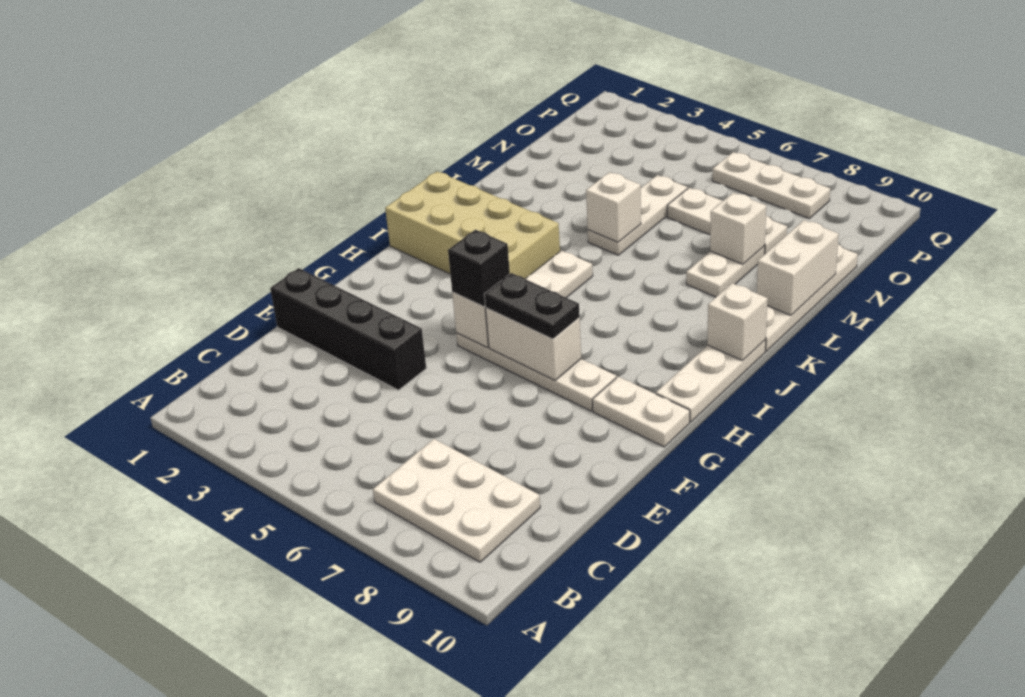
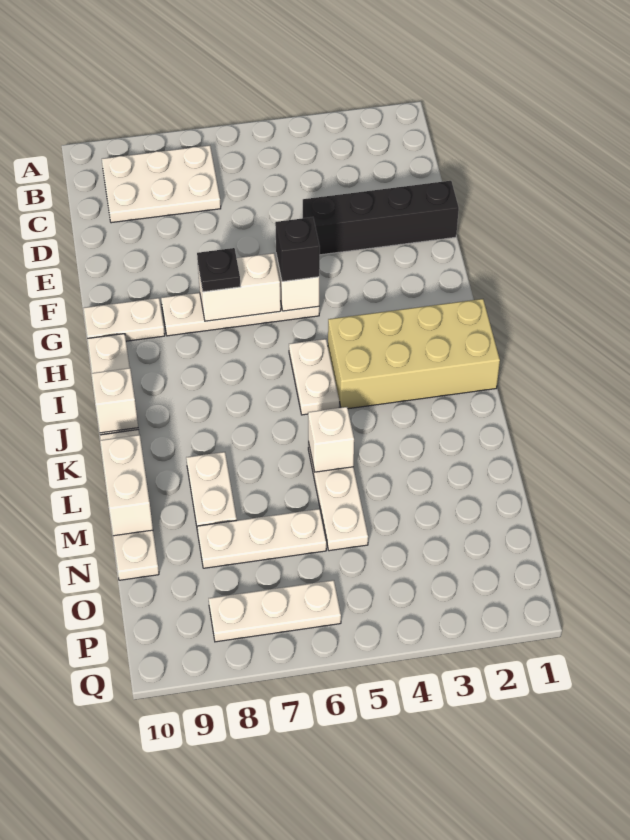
black 1x2 plate [484,273,580,339] -> black 1x1 plate [197,248,240,292]
white 1x1 brick [710,192,766,264] -> none

